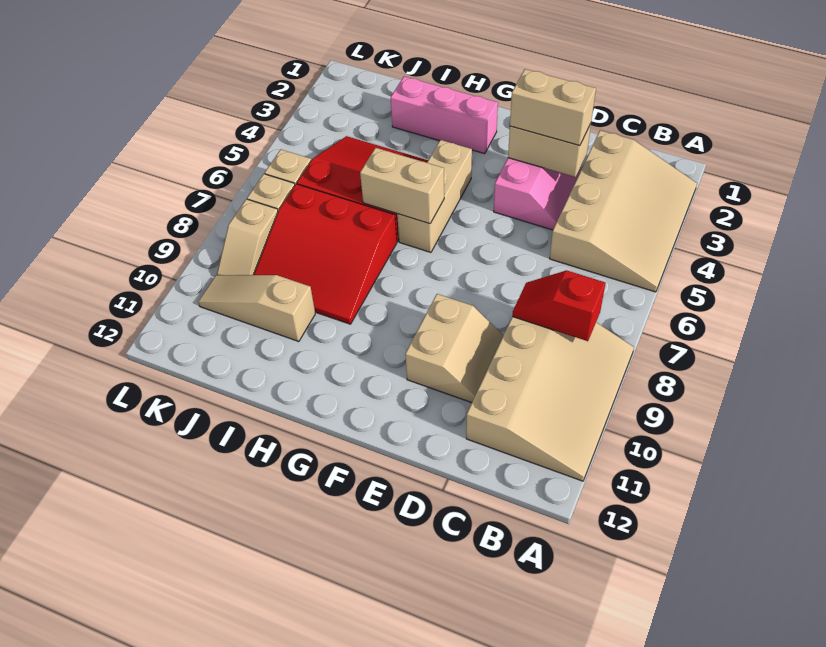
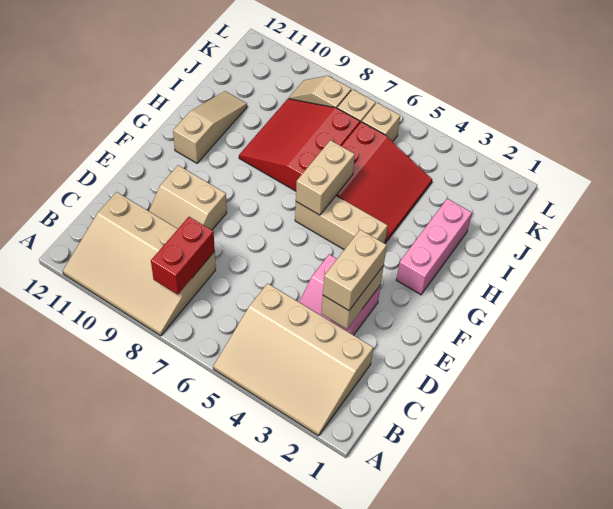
red 1x2 slope [512,270,605,341] -> red 1x2 brick [151,217,215,295]
tan 1x3 slope [198,275,315,342] -> tan 1x3 slope moved to [173,91,247,163]

